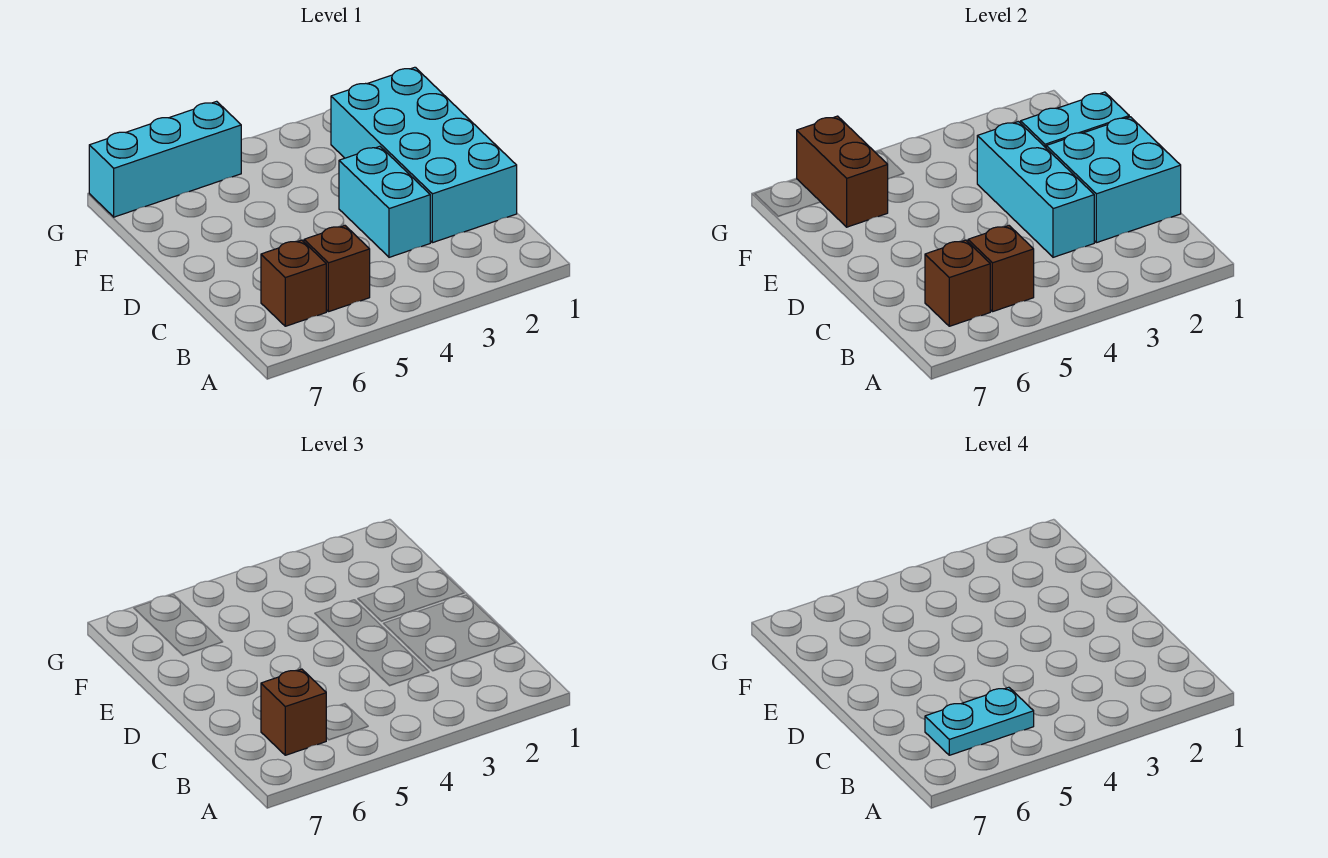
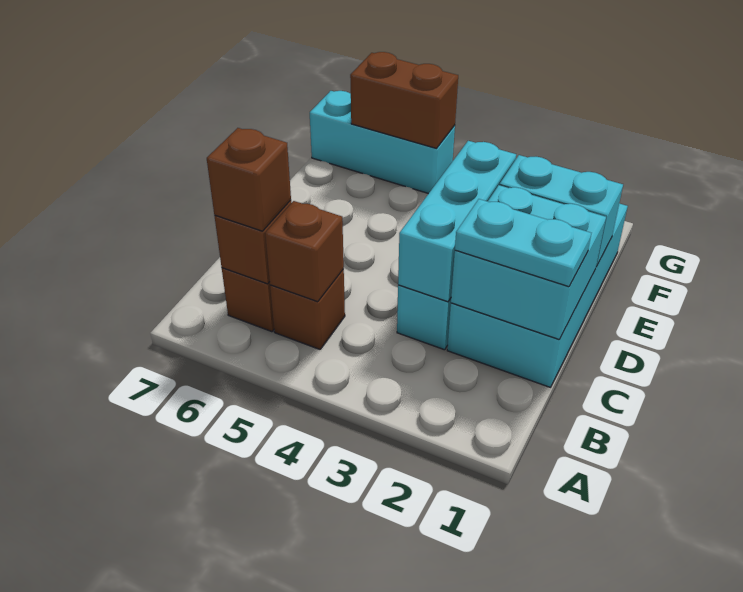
cyan 1x2 plate [925,687,1034,755] -> cyan 1x2 plate moved to [455,199,591,287]
brown 1x2 brick [797,116,888,227] -> brown 1x2 brick turned to [350,52,458,148]

